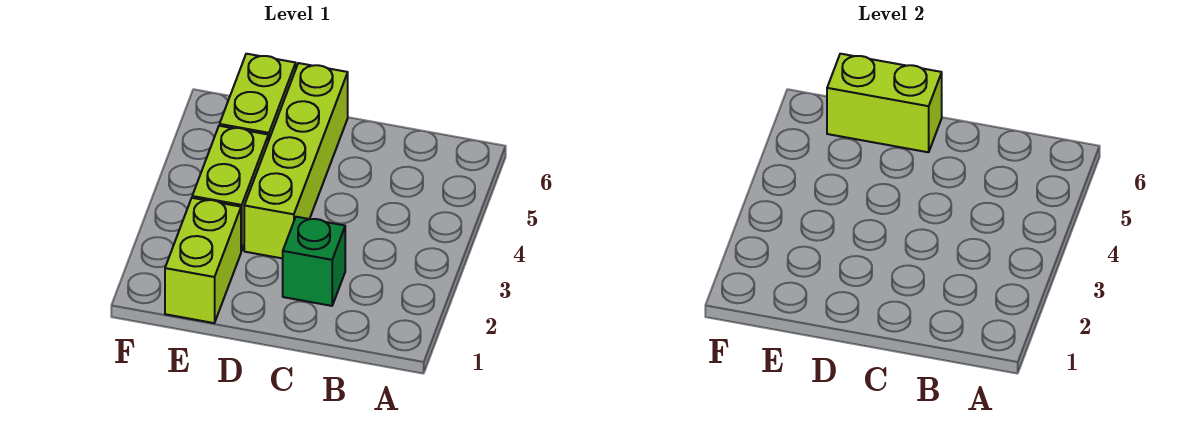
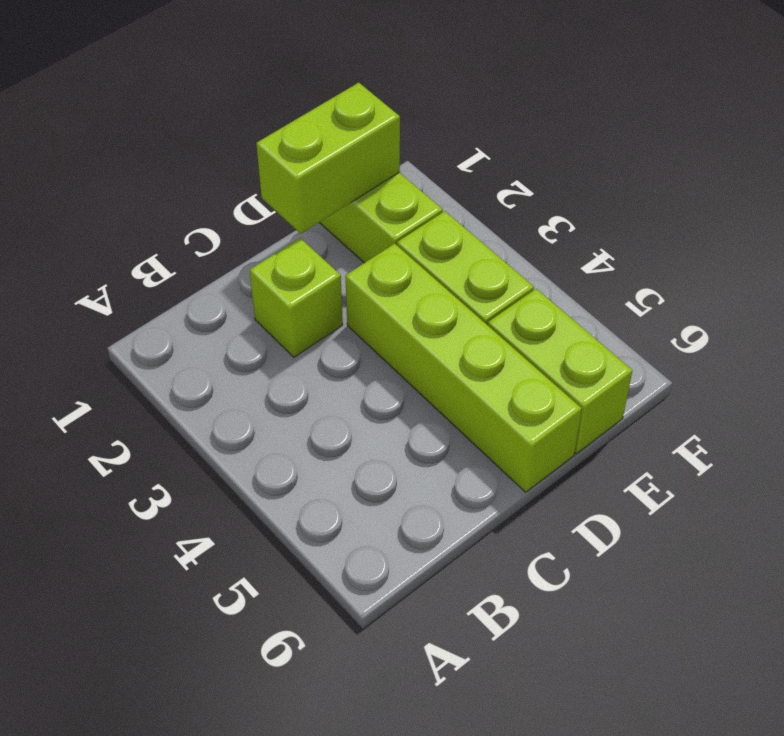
green 1x1 brick [283,217,345,306] -> lime 1x1 brick [250,238,343,357]
lime 1x2 brick [827,54,942,152] -> lime 1x2 brick moved to [256,83,400,234]

